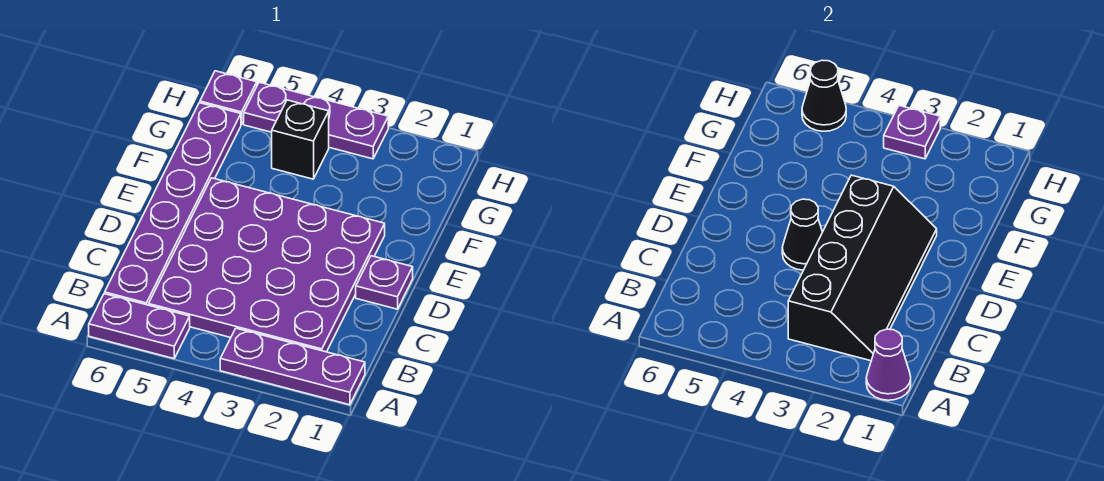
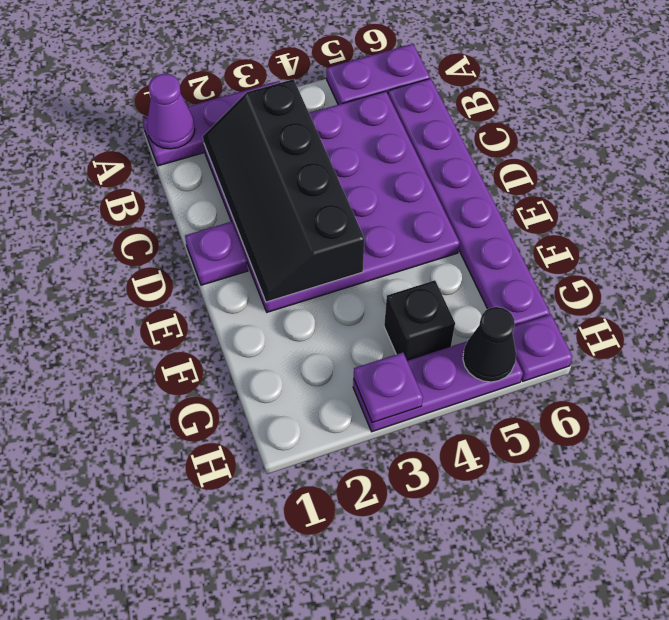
black 1x1 cone [782,199,822,270] -> none

